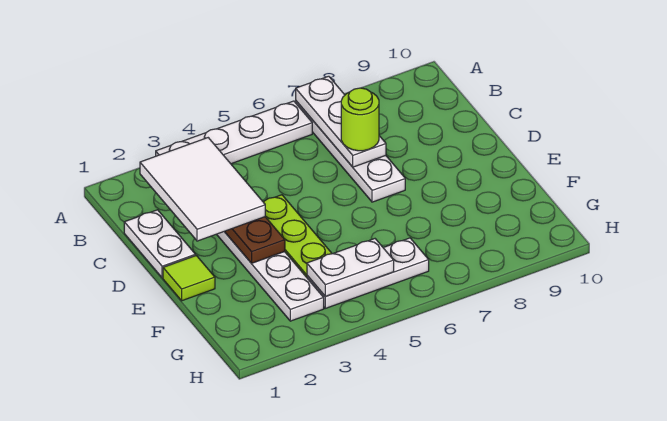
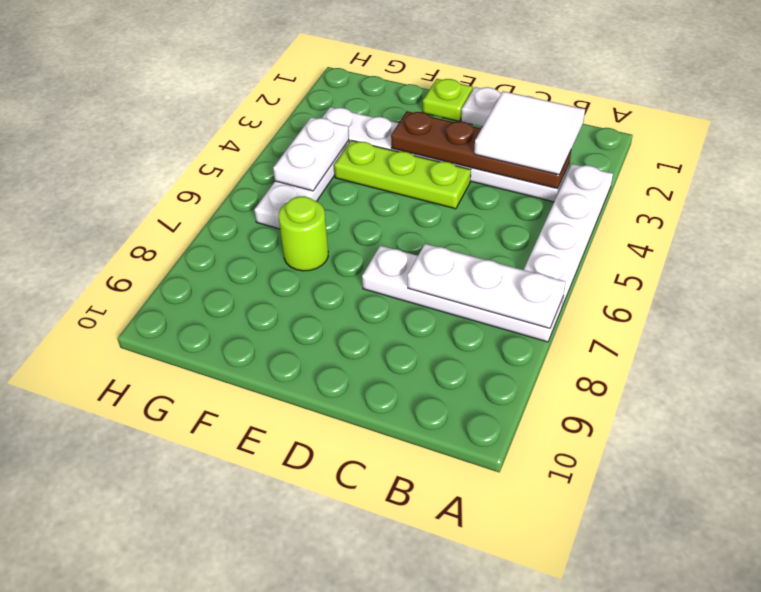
white 2x3 tile [140,138,265,241] -> white 2x2 tile [474,91,585,175]
lime 1x1 round brick [341,88,379,151] -> lime 1x1 round brick moved to [279,196,328,271]
lime 1x1 tile [163,256,215,301] -> lime 1x1 plate [423,79,473,121]

